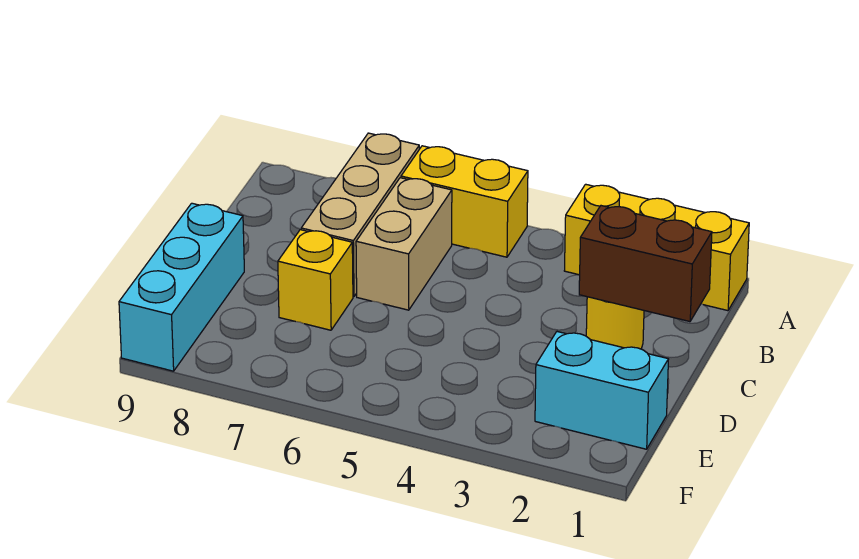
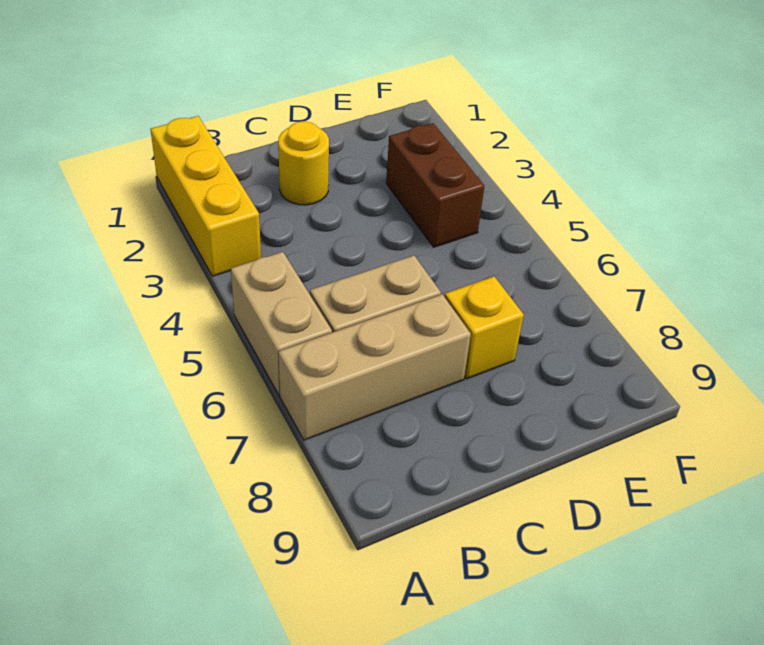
yellow 1x2 brick [401,146,528,257] -> tan 1x2 brick [231,252,332,395]
brown 1x2 brick [579,206,712,321] -> brown 1x2 brick moved to [386,123,484,247]
cyan 1x3 brick [119,203,244,371] -> none
cyan 1x2 brick [535,332,669,449] -> none

